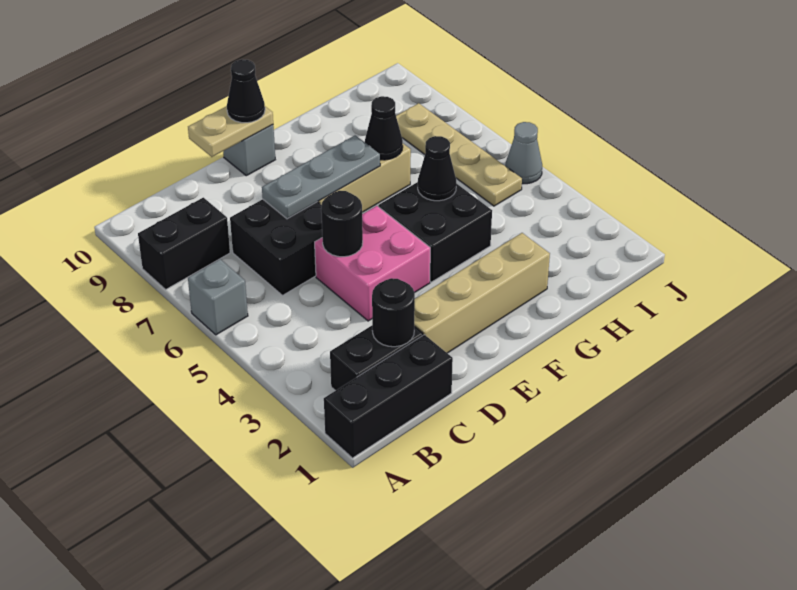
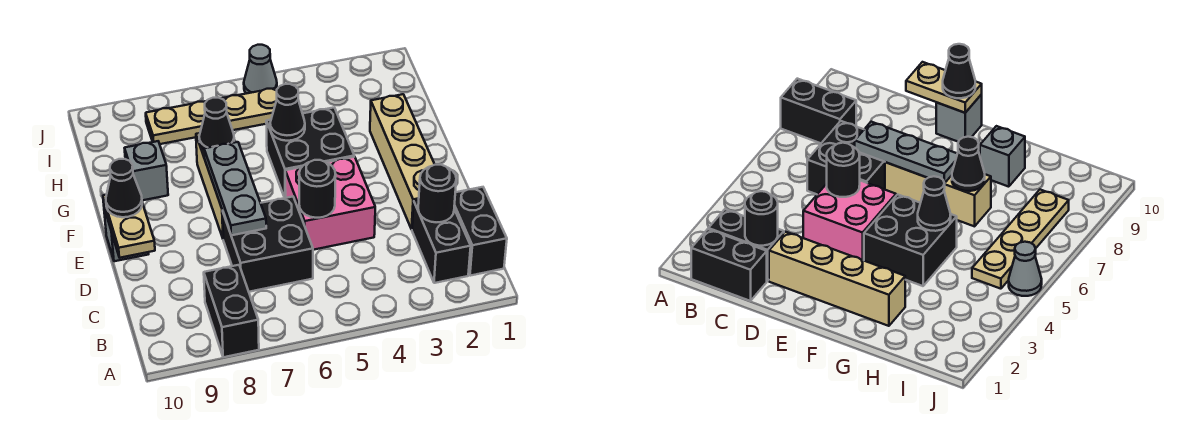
black 1x3 brick [324,335,453,458] -> black 1x2 brick [454,187,507,276]
grey 1x1 brick [188,259,248,335] -> grey 1x1 brick moved to [125,141,168,200]

